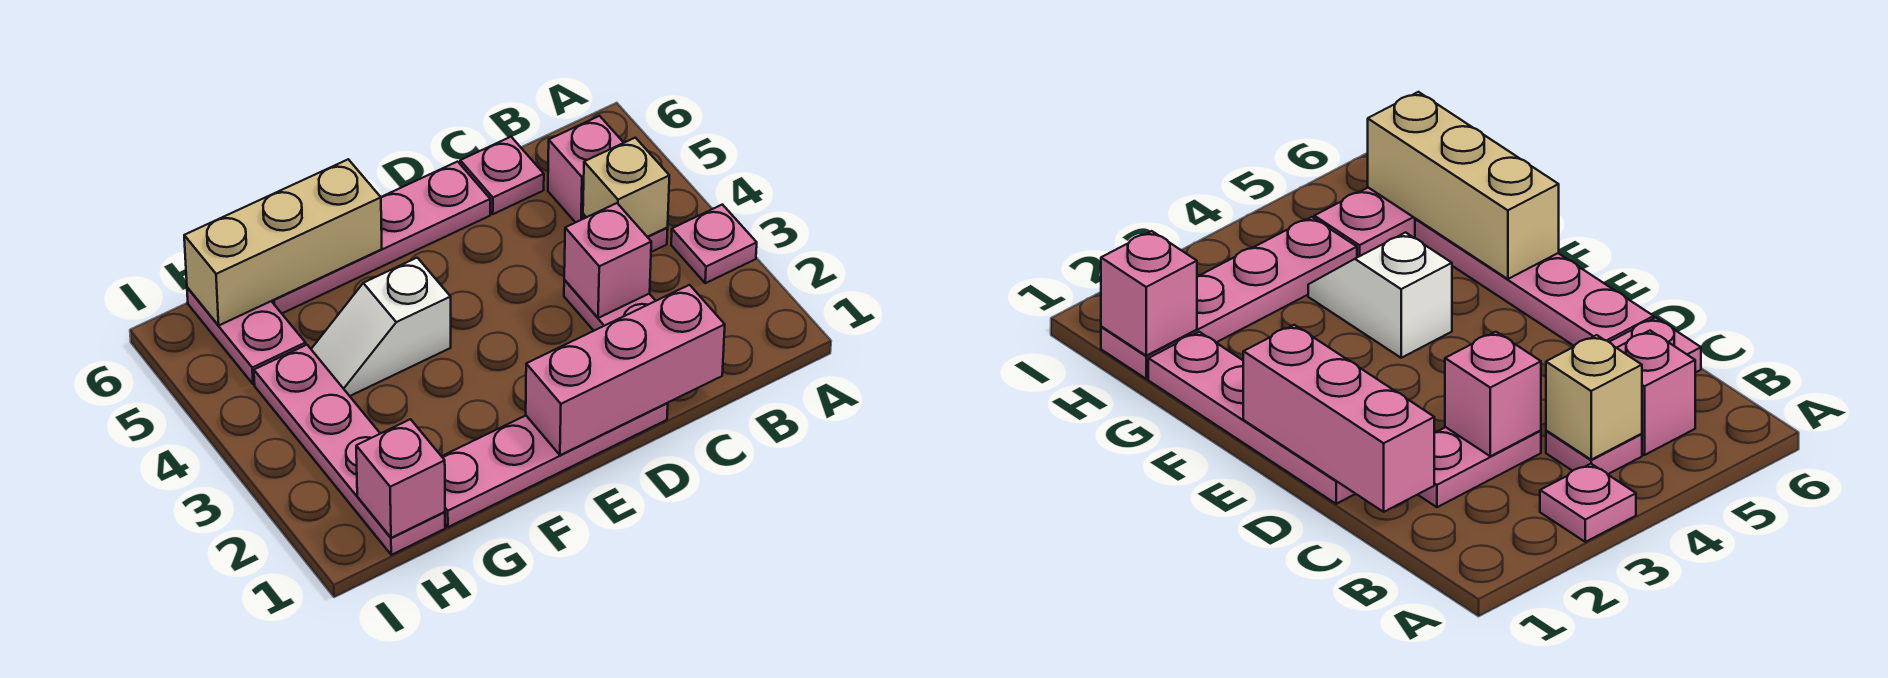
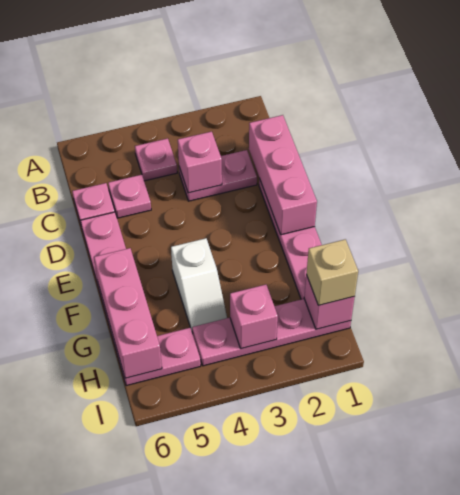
pink 1x1 plate [671,205,757,283] -> pink 1x1 plate moved to [108,175,151,218]
tan 1x1 brick [583,138,669,237] -> tan 1x1 brick moved to [306,239,358,305]
pink 1x1 brick [548,116,624,223] -> pink 1x1 brick moved to [230,285,278,349]
tan 1x3 brick [184,159,382,326] -> pink 1x3 brick [94,248,162,378]

